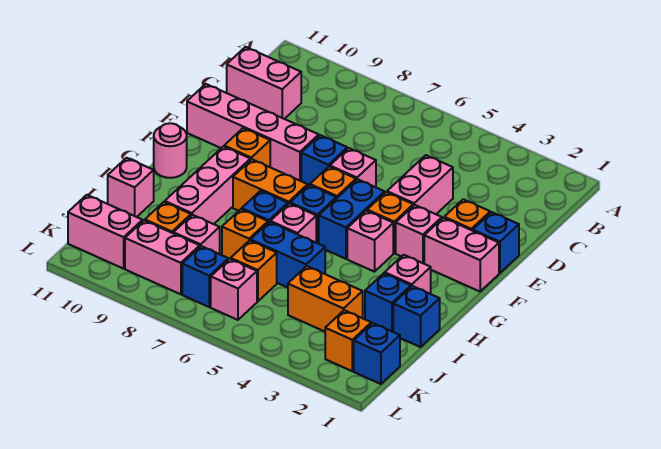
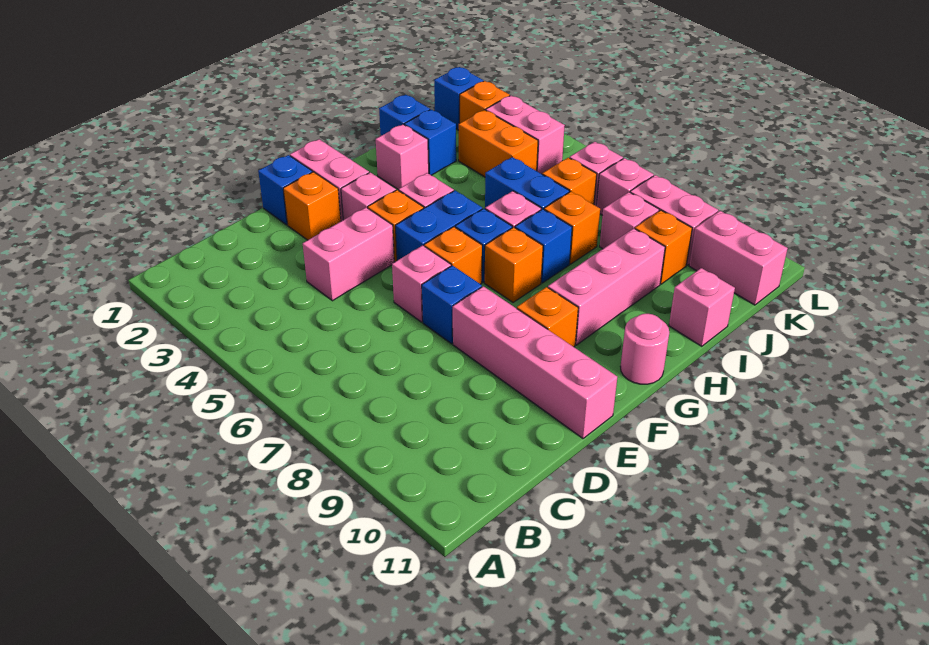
pink 1x2 brick [227,47,301,119] -> pink 1x2 brick moved to [486,96,565,174]
orange 1x2 brick [233,159,308,211] -> orange 1x1 brick [485,227,543,302]
blue 1x1 brick [182,246,228,307] -> pink 1x1 brick [597,158,654,215]

